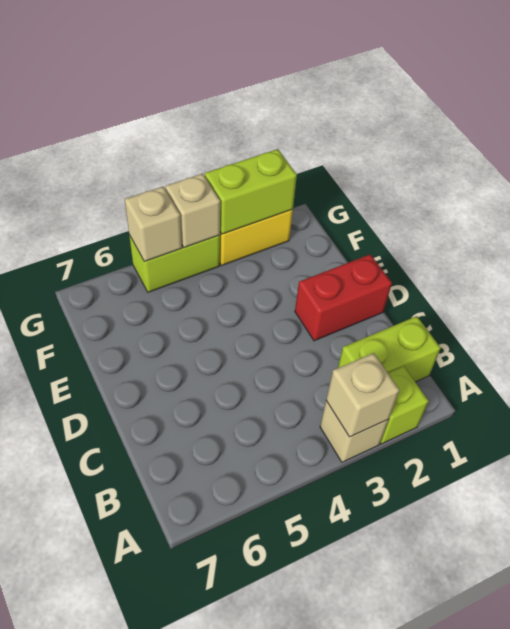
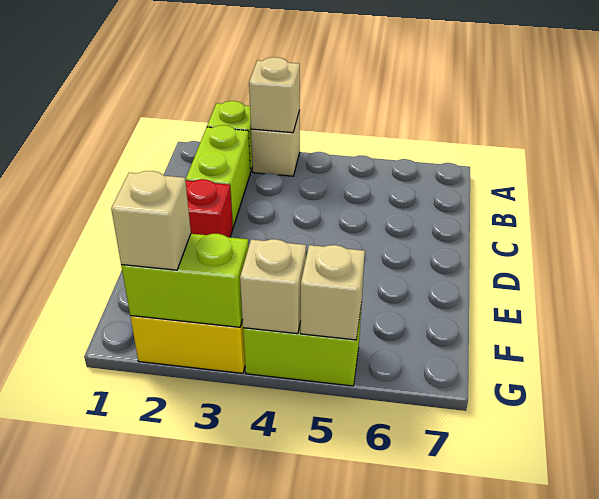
lime 1x2 brick [338,316,441,382] -> lime 1x2 brick turned to [186,125,250,227]
none -> tan 1x1 brick [111,171,191,270]

